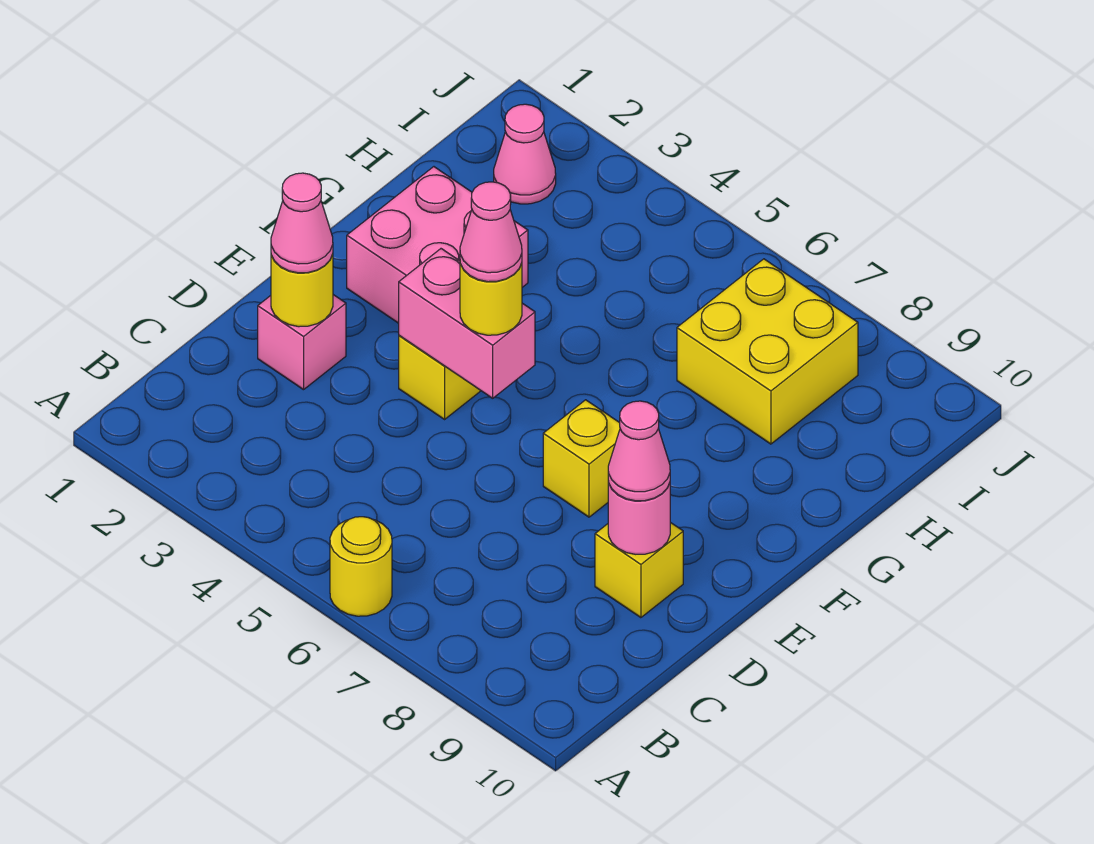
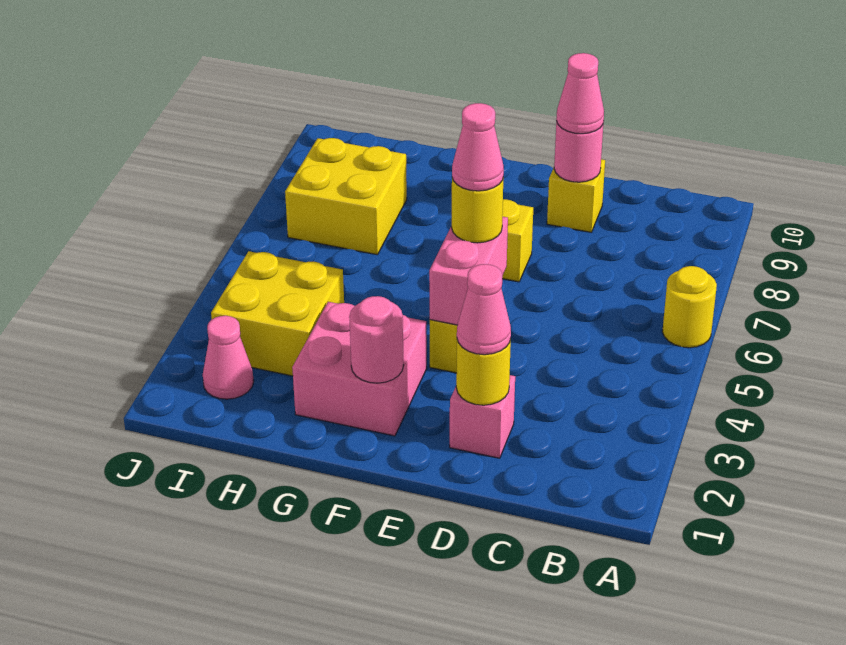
none -> pink 1x1 round brick [349,296,404,383]
none -> yellow 2x2 brick [211,251,344,376]

